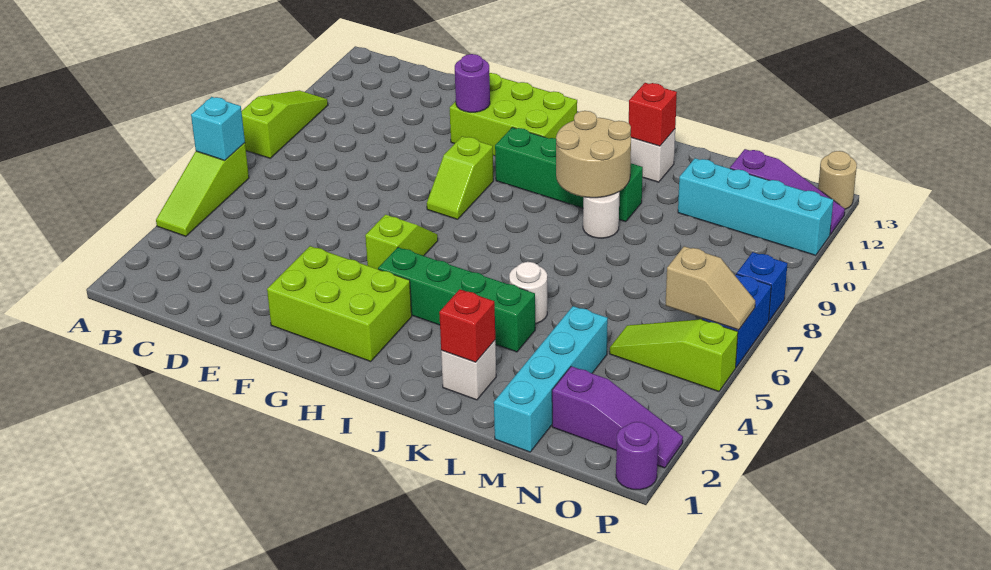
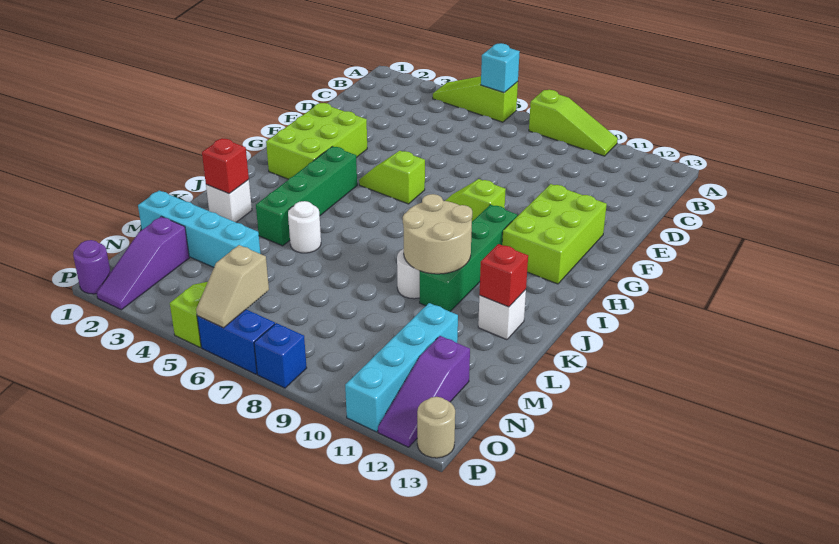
purple 1x1 round brick [455,54,490,112] -> none
lime 1x2 slope [365,215,438,269] -> lime 1x2 slope turned to [359,151,425,204]

